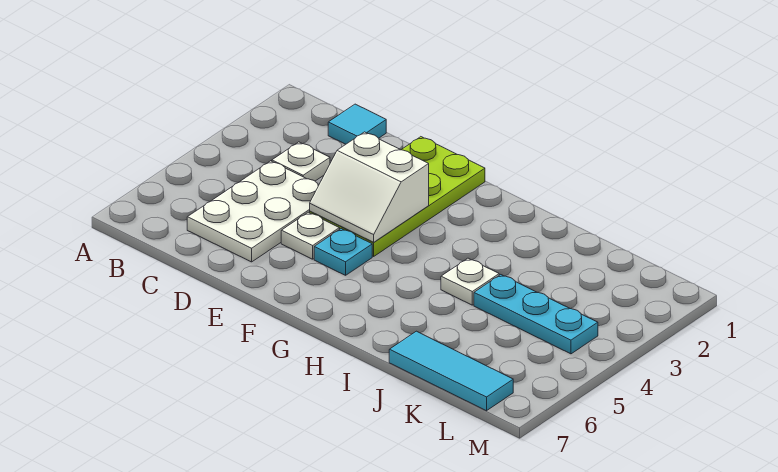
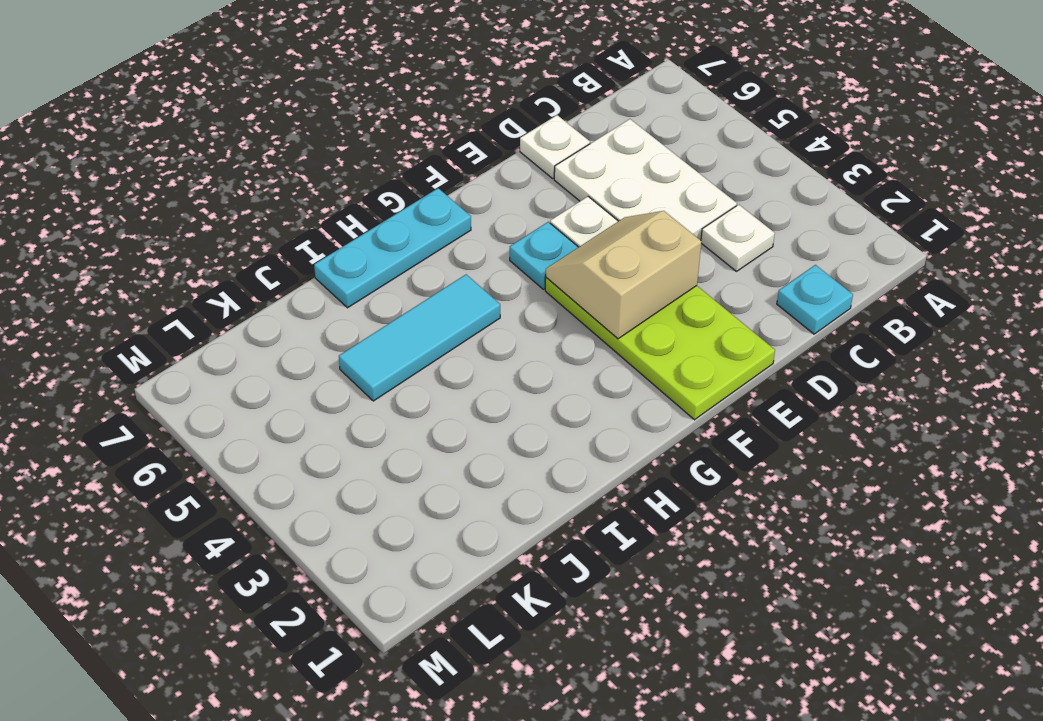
cyan 1x1 tile [328,104,386,144] -> cyan 1x1 plate [777,265,853,334]
white 2x2 slope [310,132,429,242] -> tan 2x2 slope [546,211,702,339]
white 1x1 plate [441,258,499,305] -> white 1x1 plate moved to [520,115,590,178]
cyan 1x3 plate [474,275,598,354] -> cyan 1x3 plate moved to [314,188,471,308]
cyan 1x3 tile [389,331,513,411] -> cyan 1x3 tile moved to [339,274,500,401]

